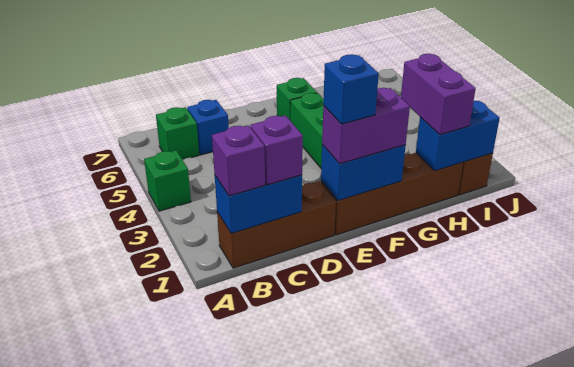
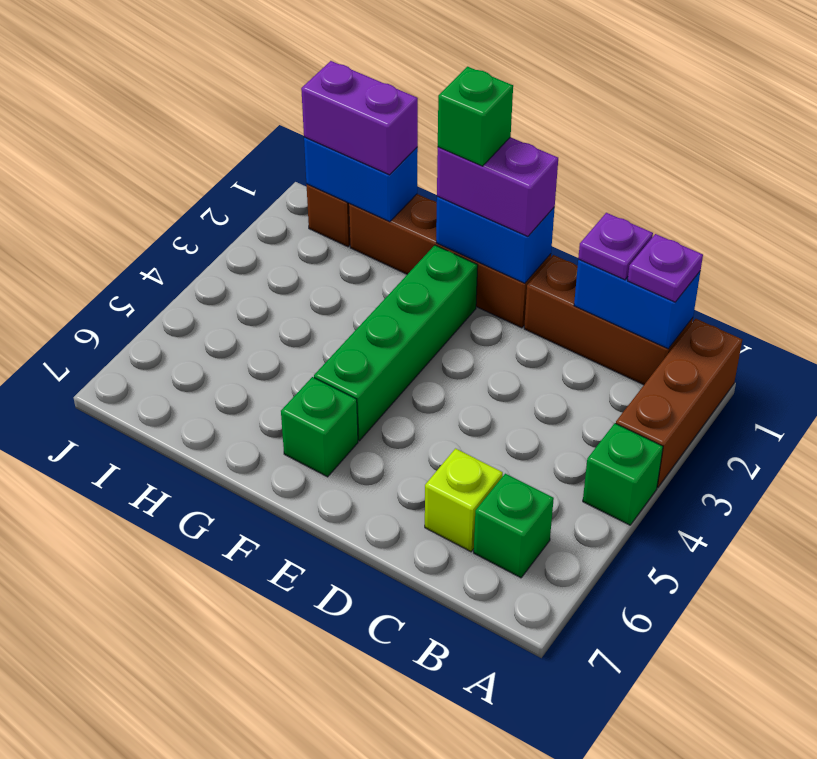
none -> brown 1x3 brick [616,319,742,488]
purple 1x1 brick [212,125,265,196] -> purple 1x1 plate [628,234,703,302]
purple 1x1 brick [250,115,303,185] -> purple 1x1 plate [578,213,653,280]
blue 1x1 brick [187,100,229,155] -> lime 1x1 brick [425,449,503,552]
blue 1x1 brick [323,54,379,124] -> none
none -> green 1x1 brick [438,67,513,166]
purple 1x2 brick [401,54,476,135] -> purple 1x2 brick turned to [301,61,418,175]

